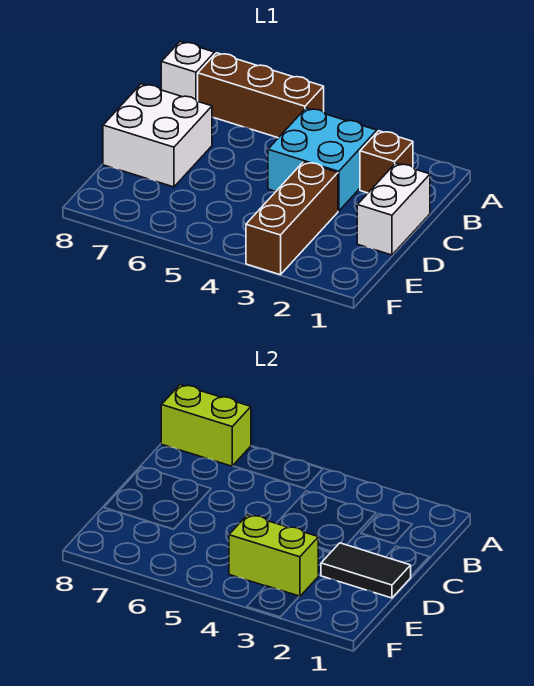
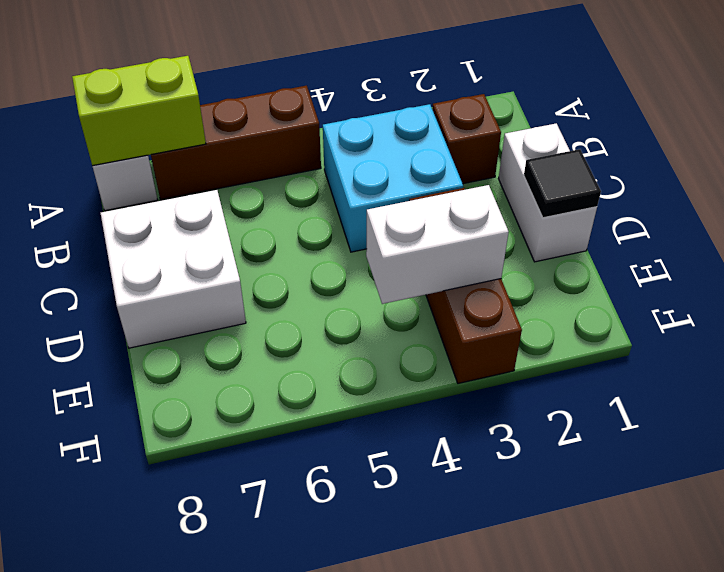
black 1x2 tile [321,543,411,598] -> black 1x1 tile [524,149,601,218]
lime 1x2 brick [229,515,319,597] -> white 1x2 brick [366,185,509,304]

